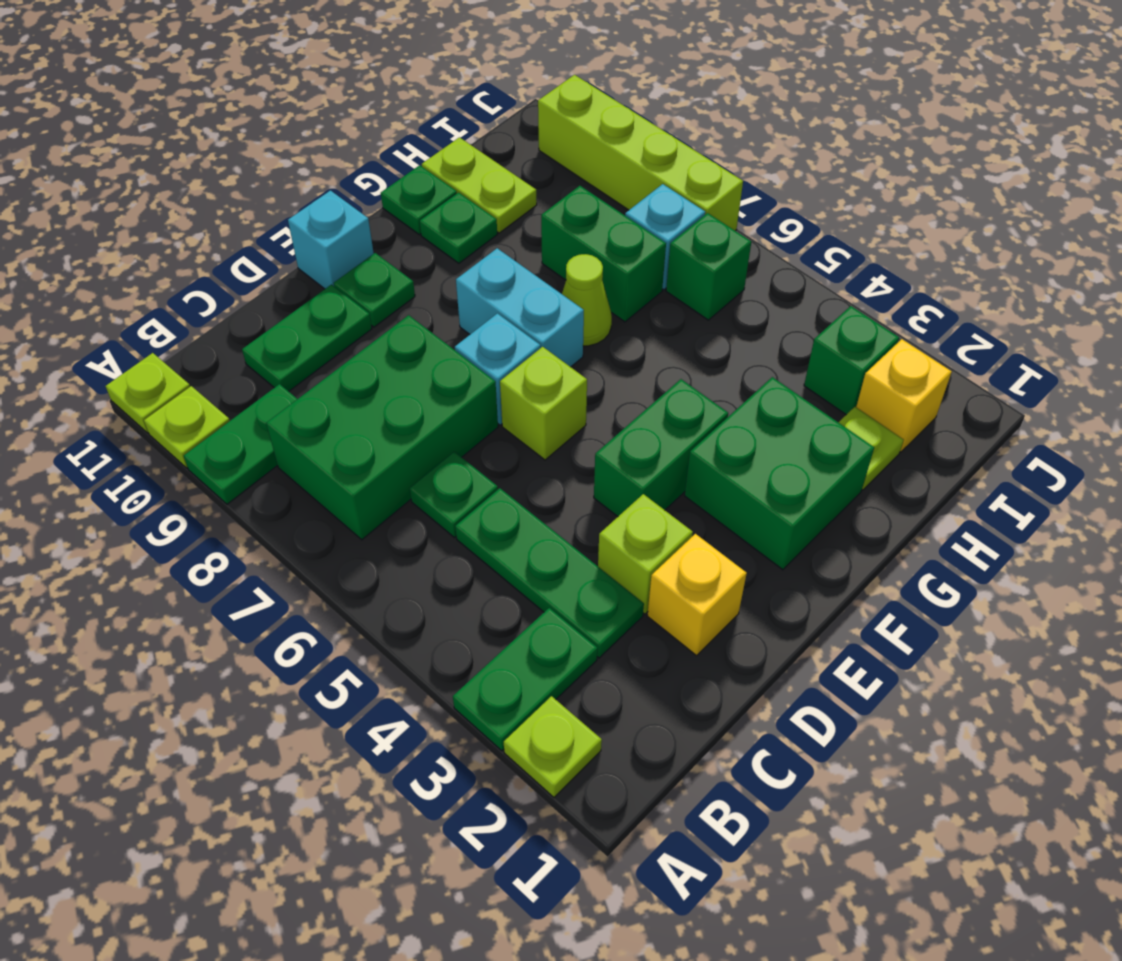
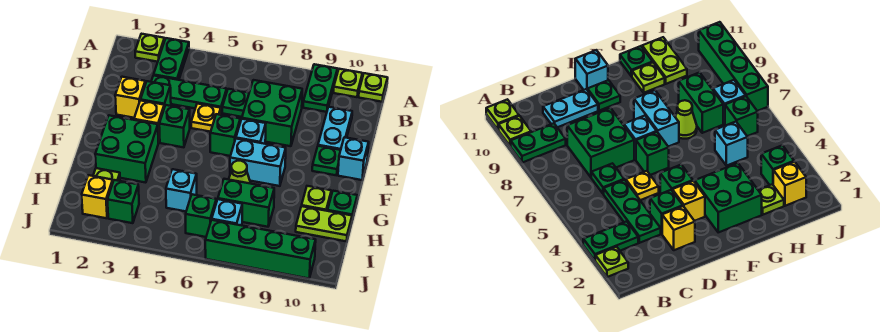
green 2x3 brick [266,315,498,540] -> green 2x2 brick [242,80,302,146]
green 1x2 plate [242,285,372,391] -> cyan 1x2 plate [318,107,352,150]
lime 1x1 brick [598,494,693,614] -> green 1x1 brick [141,81,171,107]
none -> yellow 1x1 plate [191,104,221,132]
none -> yellow 1x1 brick [134,100,164,143]
green 1x2 brick [594,379,728,517] -> green 1x1 brick [159,105,190,147]
lime 1x1 brick [500,347,587,460] -> green 1x1 brick [210,114,240,156]
green 1x1 plate [420,193,497,263] -> lime 1x1 plate [302,186,331,211]
none -> cyan 1x1 brick [166,169,197,211]
lime 1x4 brick [538,75,743,231] -> green 1x4 brick [205,220,316,279]

